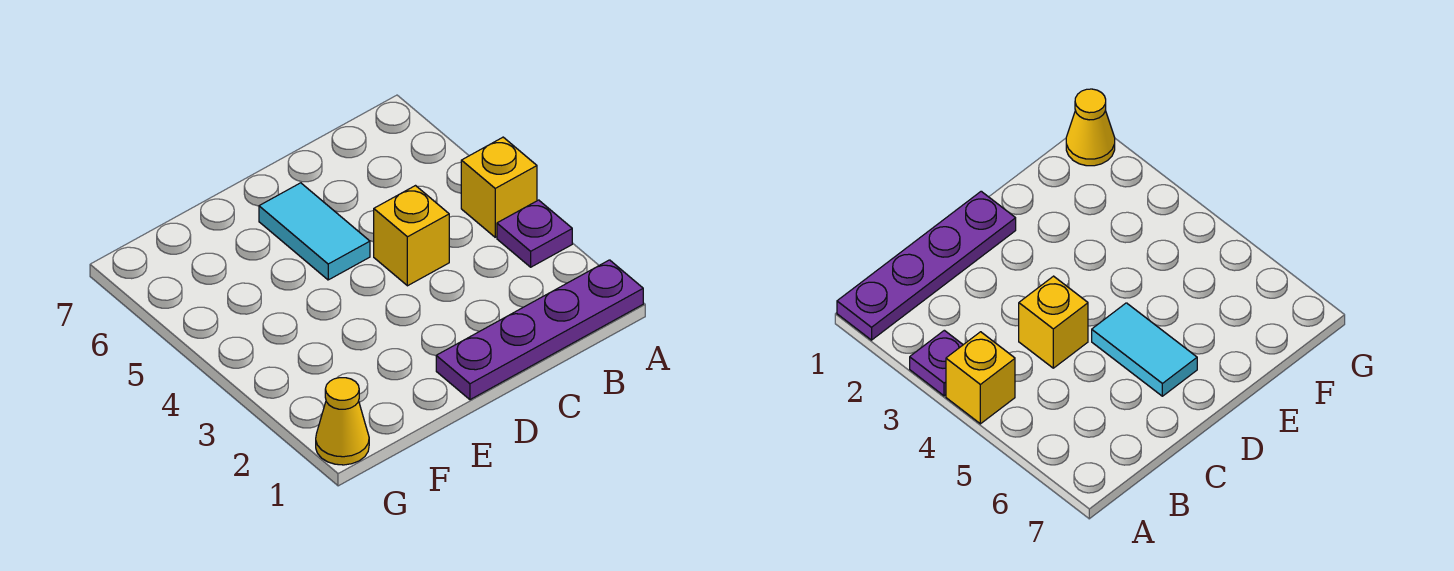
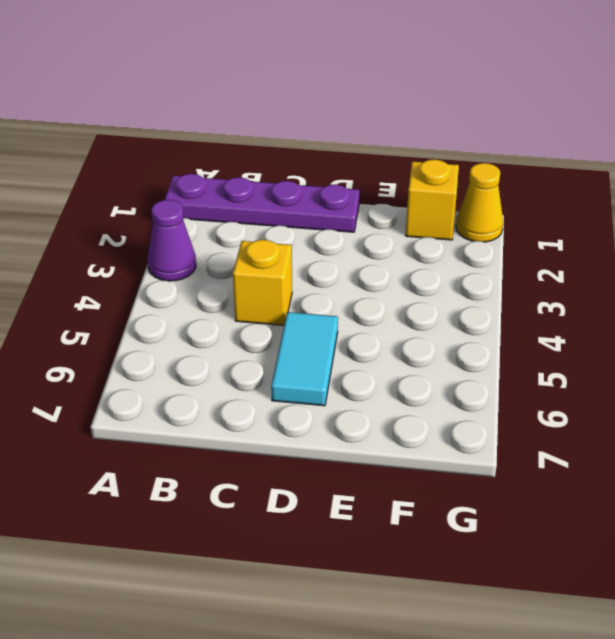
purple 1x1 plate [497,200,572,267] -> purple 1x1 cone [147,200,196,281]
yellow 1x1 brick [461,137,537,237] -> yellow 1x1 brick moved to [406,159,459,240]

